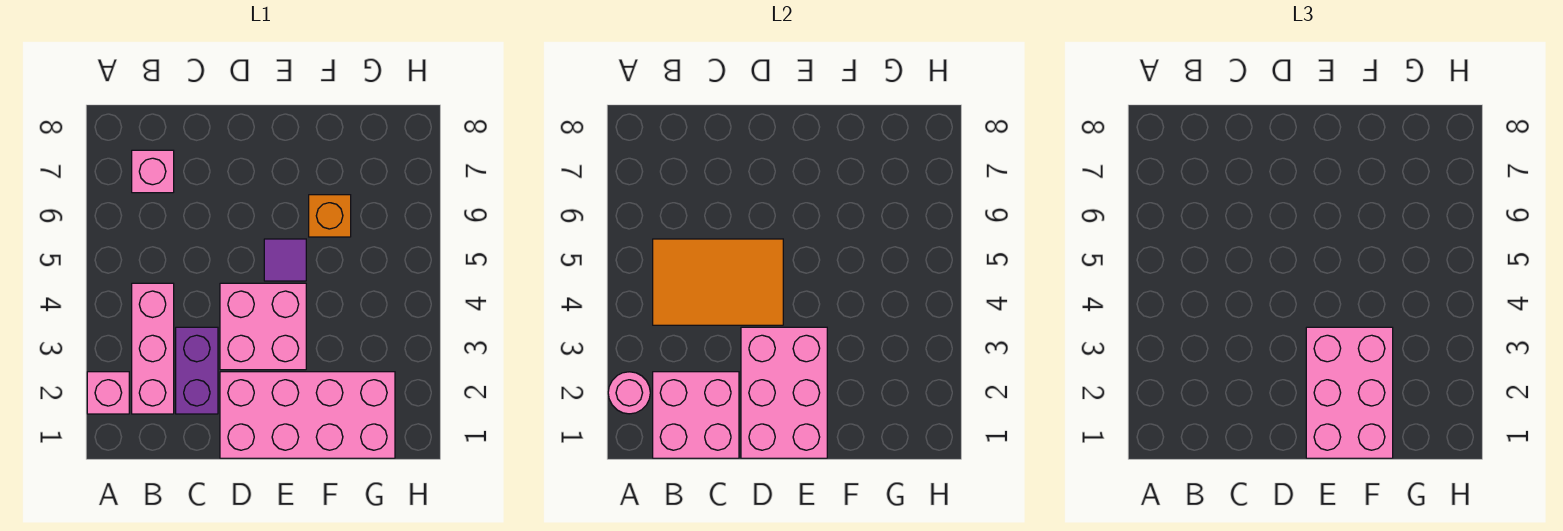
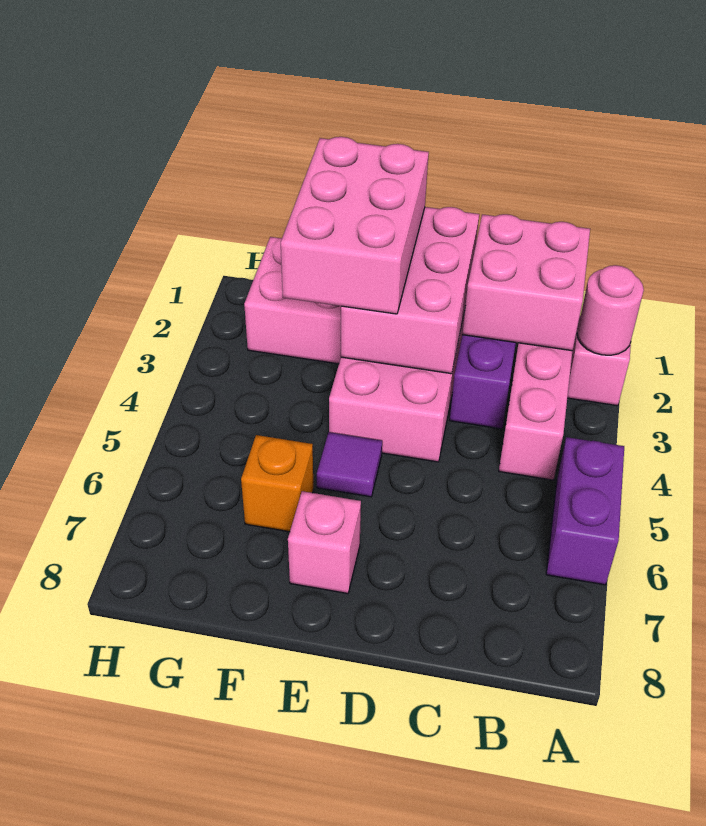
none -> purple 1x2 brick [546,437,624,585]
orange 2x3 tile [653,239,783,325] -> none
pink 1x1 brick [132,150,174,193] -> pink 1x1 brick moved to [288,491,361,594]

